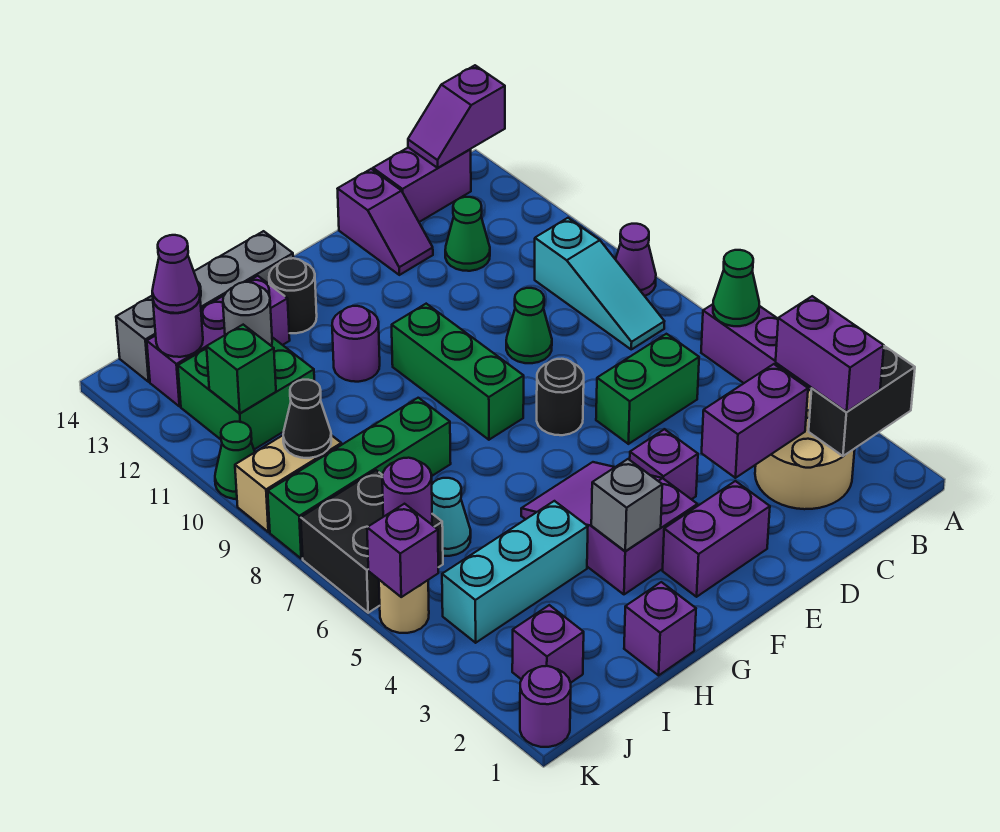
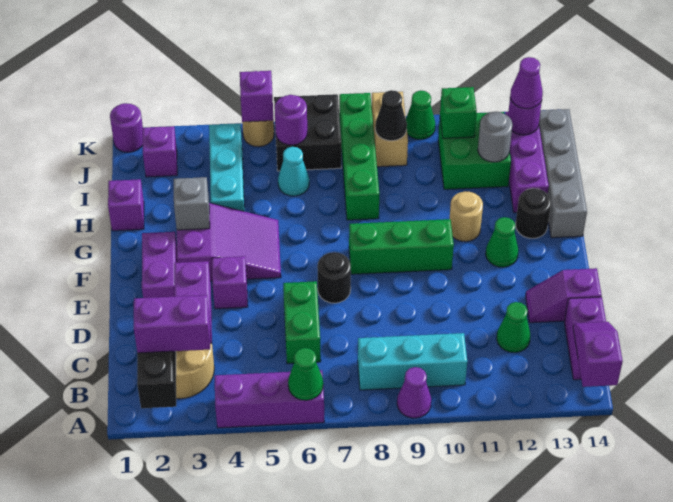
cyan 1x3 slope [535,218,665,349] -> cyan 1x3 brick [358,333,467,390]
green 1x1 cone [506,288,552,363] -> green 1x1 cone moved to [486,217,518,267]
purple 1x1 round brick [332,306,380,382] -> tan 1x1 round brick [450,191,483,242]

